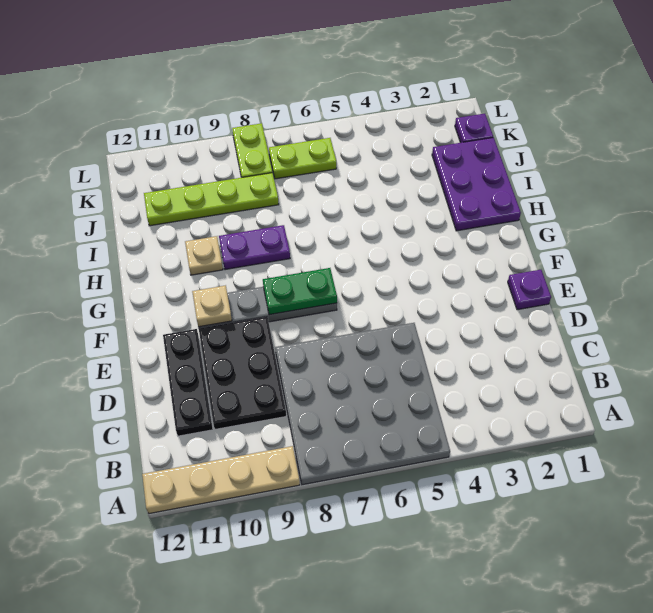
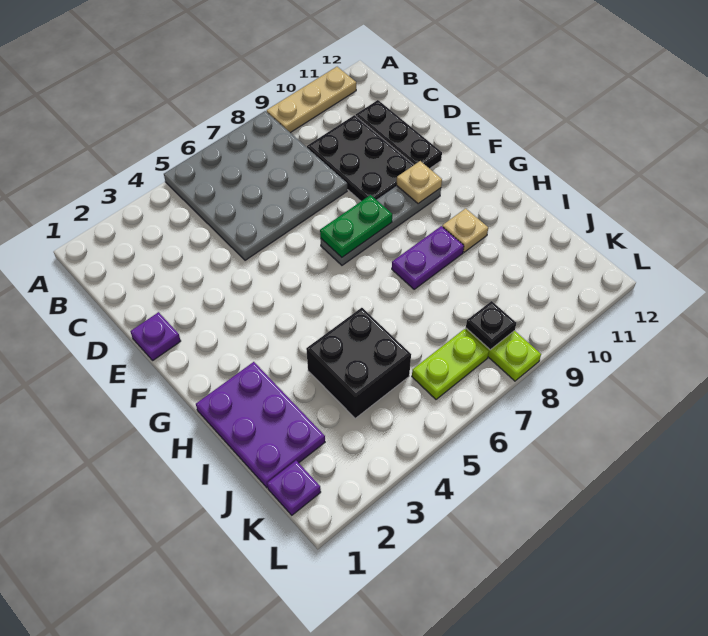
tan 1x4 plate [142,446,300,514] -> tan 1x3 plate [267,67,356,133]
none -> black 2x2 brick [306,308,411,418]
lime 1x4 plate [144,173,279,226] -> none
none -> black 1x1 plate [466,301,516,350]

